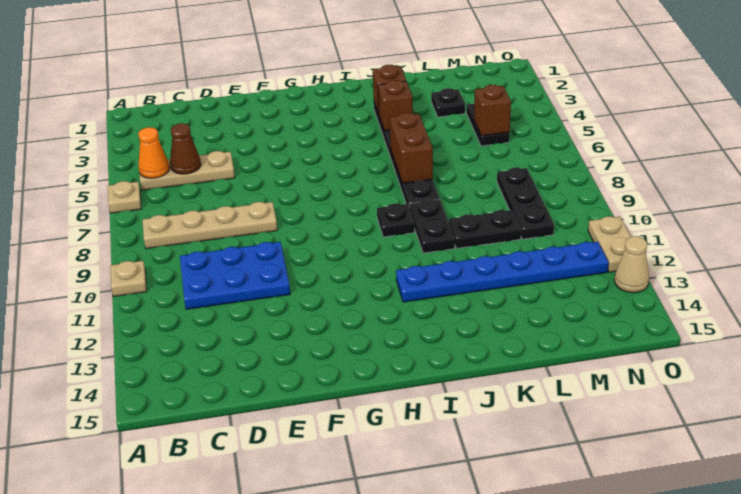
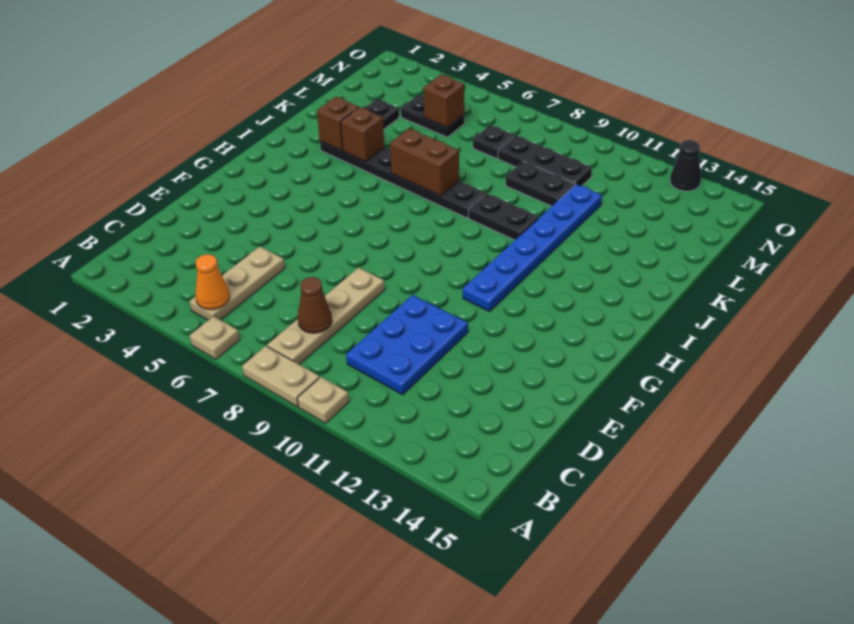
brown 1x1 cone [170,123,201,174] -> brown 1x1 cone moved to [298,277,332,333]
black 1x1 plate [377,204,414,237] -> black 1x1 plate moved to [473,125,514,159]
blue 1x6 plate [396,242,609,302] -> blue 1x6 plate moved to [463,184,602,312]
black 1x2 plate [449,210,521,248] -> black 1x2 plate turned to [506,161,575,206]
tan 1x2 plate [588,216,631,272] -> tan 1x2 plate moved to [242,346,320,407]
tan 1x1 cone [614,236,649,293] -> black 1x1 cone [670,140,701,191]

